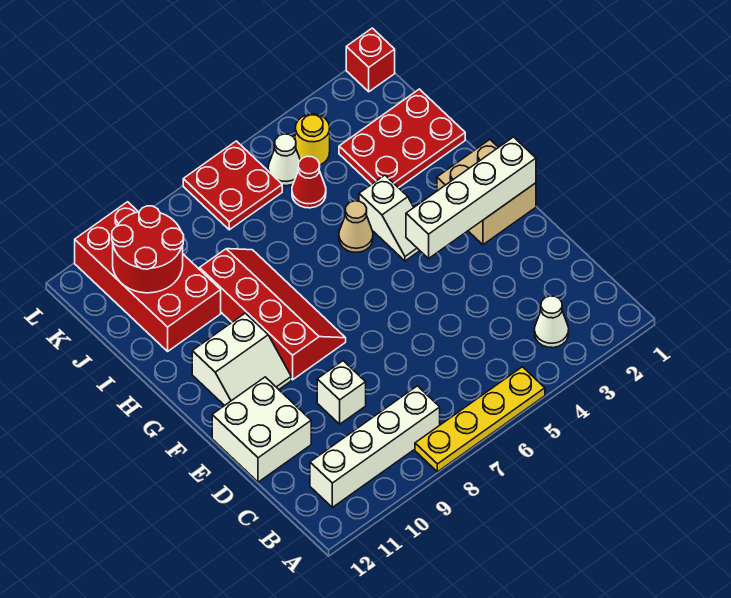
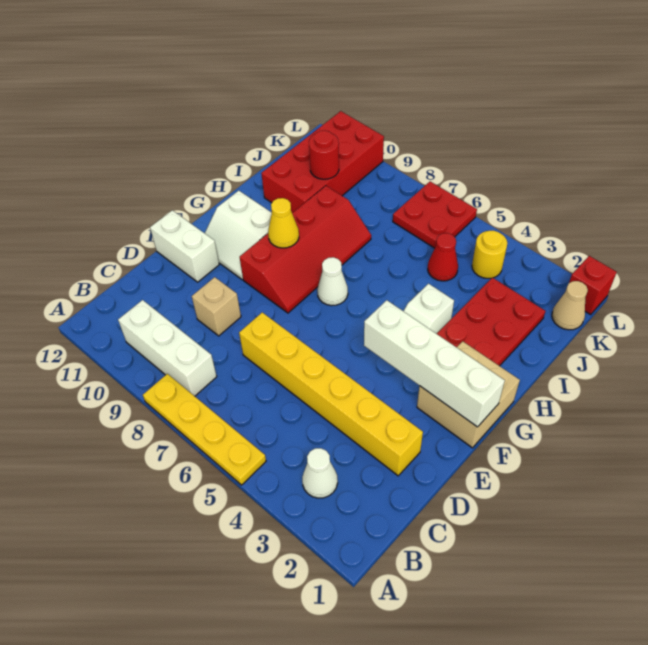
white 1x4 brick [310,386,440,507] -> white 1x3 brick [118,300,217,396]
none -> yellow 1x6 brick [239,312,423,476]
white 1x1 brick [317,361,366,424] -> tan 1x1 brick [192,277,241,336]
white 2x2 brick [212,377,311,482] -> white 1x2 brick [150,210,219,282]
none -> yellow 1x1 cone [268,198,299,248]
tan 1x1 cone [339,201,373,252] -> tan 1x1 cone moved to [552,281,588,330]
red 2x3 plate [339,89,465,188] -> red 2x3 plate turned to [437,278,546,366]
red 2x2 round brick [112,206,184,293] -> red 1x1 round brick [309,131,339,179]
white 1x1 cone [268,134,300,186] -> white 1x1 cone moved to [317,257,348,306]

